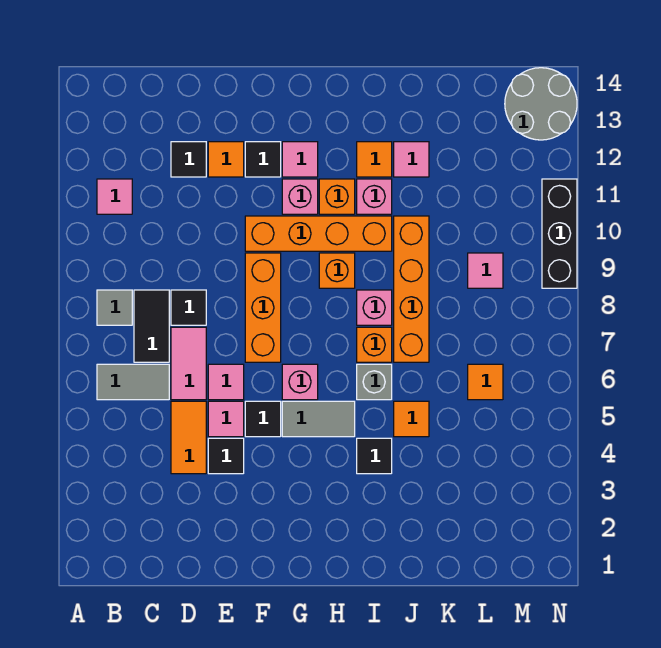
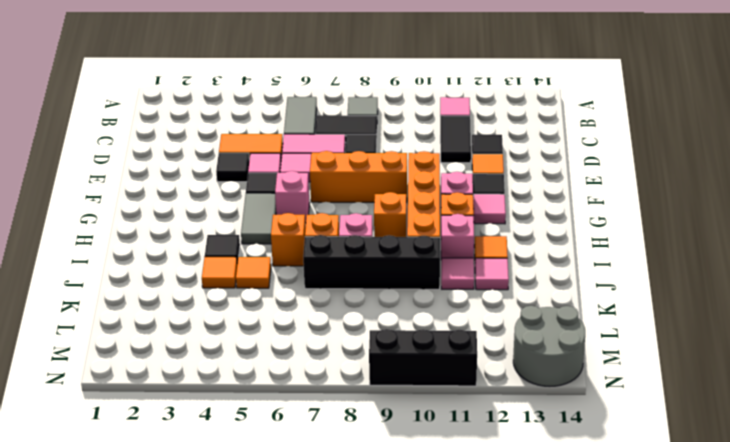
none -> black 1x2 tile [440,116,471,163]
grey 1x1 brick [357,364,392,400] -> orange 1x1 brick [271,213,306,266]
orange 1x4 brick [394,216,429,362] -> black 1x4 brick [303,235,440,289]
orange 1x1 tile [468,364,503,400] -> orange 1x1 tile moved to [202,257,237,288]
pink 1x1 tile [468,253,503,288] -> pink 1x1 tile moved to [441,258,474,289]

